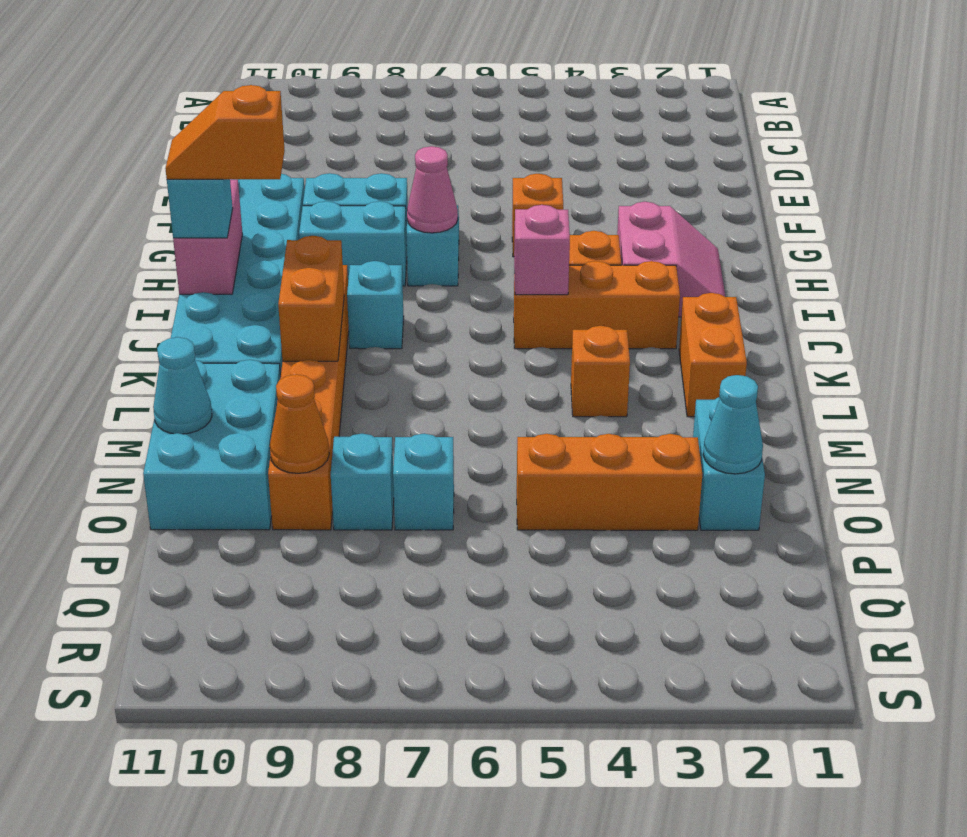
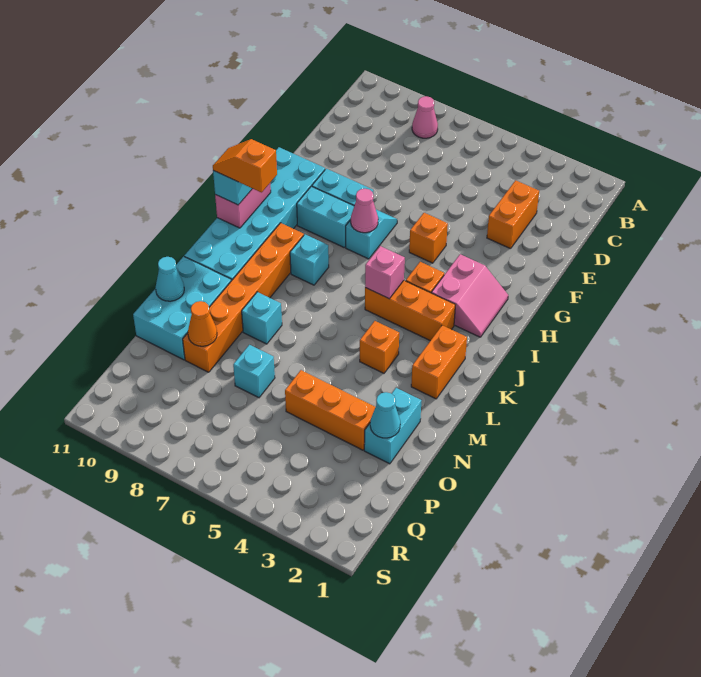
none -> pink 1x1 cone [412,96,438,138]
orange 1x2 brick [278,236,344,361] -> orange 1x2 brick moved to [487,180,539,249]
cyan 1x1 brick [331,434,394,530] -> cyan 1x1 brick moved to [242,292,282,344]

